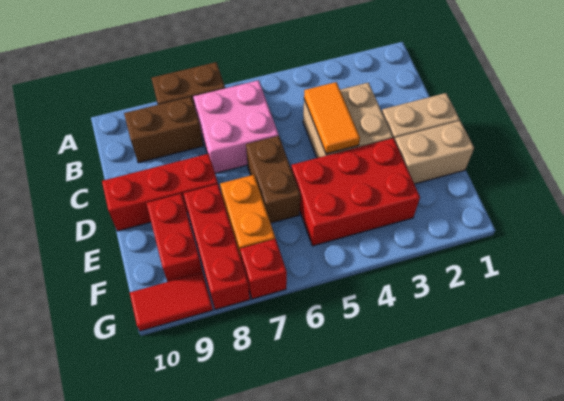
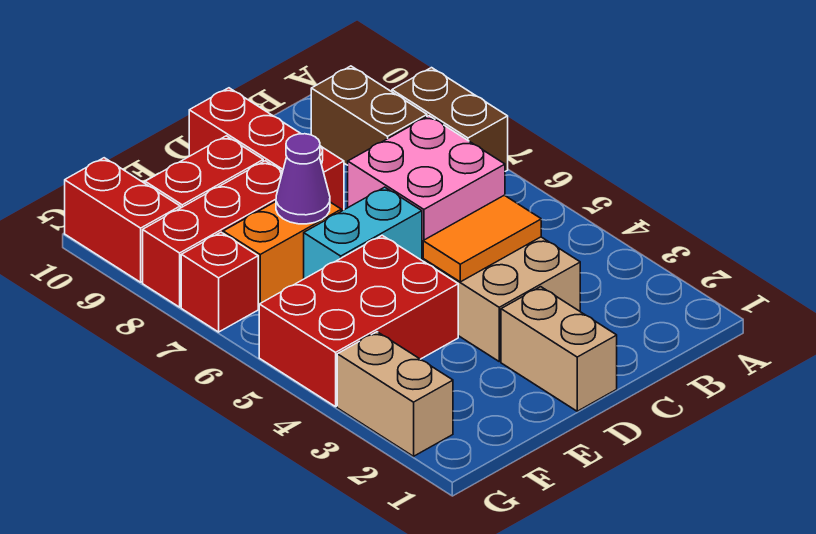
brown 1x2 brick [246,136,300,223] -> cyan 1x2 brick [304,187,422,279]
tan 1x2 brick [395,121,474,184] -> tan 1x2 brick moved to [337,332,453,456]
red 2x3 brick [291,138,420,246] -> red 2x3 brick turned to [259,235,458,407]
none -> purple 1x1 cone [276,134,330,224]
red 1x2 tile [130,272,213,331] -> red 1x2 brick [65,158,180,282]

